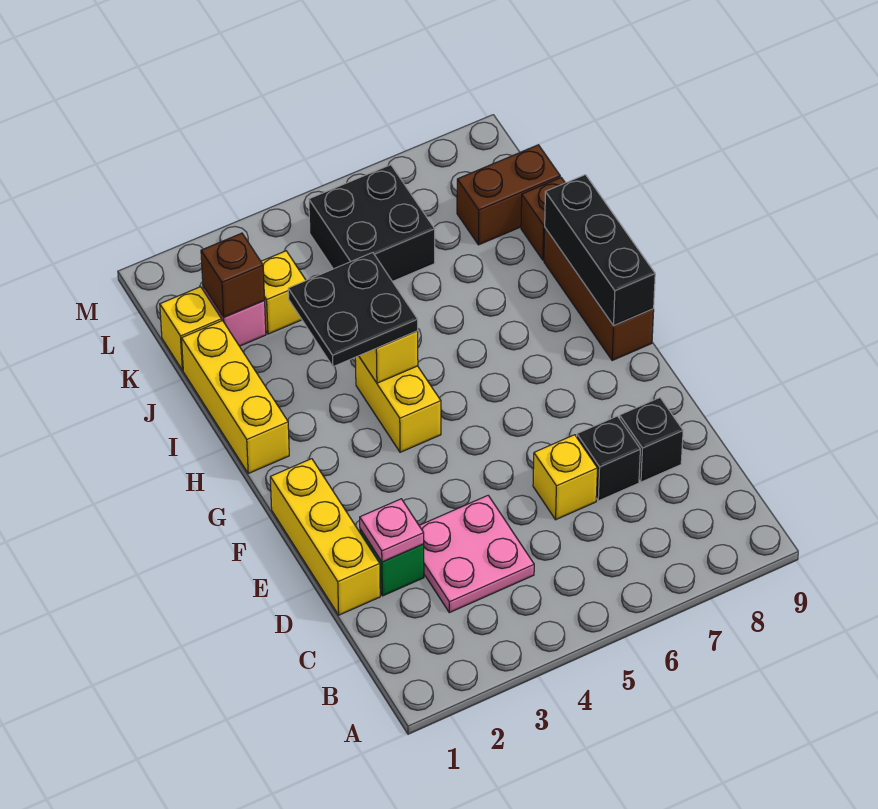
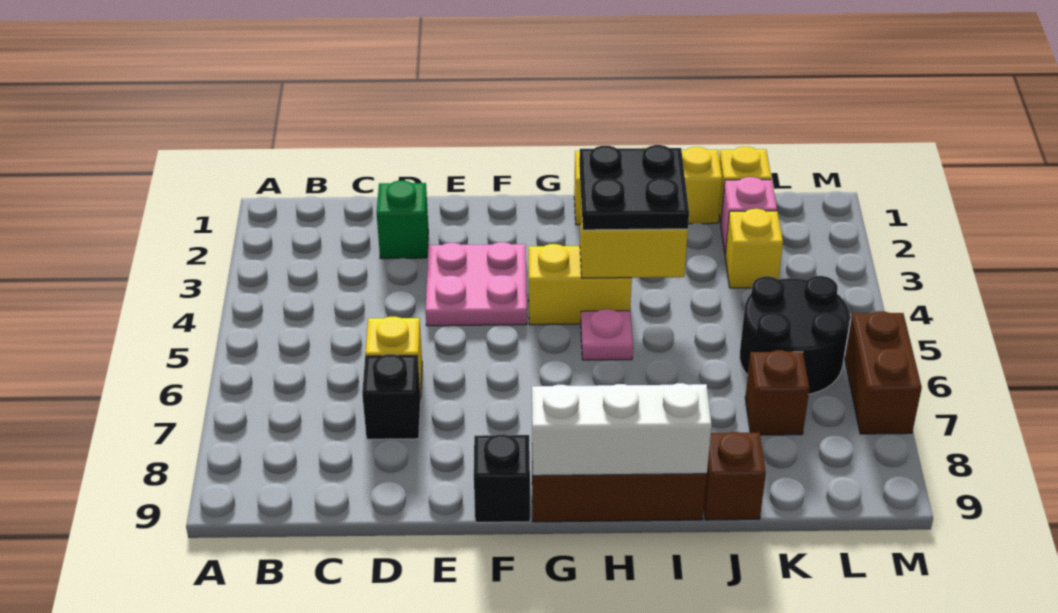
pink 2x2 plate [419,496,534,613] -> pink 2x2 plate moved to [426,242,527,326]
yellow 1x3 brick [270,459,380,615] -> none
pink 1x1 plate [360,499,424,562] -> pink 1x1 plate moved to [581,309,633,360]
black 1x1 brick [620,398,683,482] -> black 1x1 brick moved to [474,434,530,522]
black 1x3 brick [545,175,655,326] -> white 1x3 brick [532,383,712,476]
brown 1x1 brick [201,233,265,317] -> brown 1x1 brick moved to [745,350,810,435]
black 2x2 brick [309,165,435,281] -> black 2x2 round brick [740,276,850,394]
brown 1x2 brick [457,145,560,245] -> brown 1x2 brick moved to [845,311,922,434]

